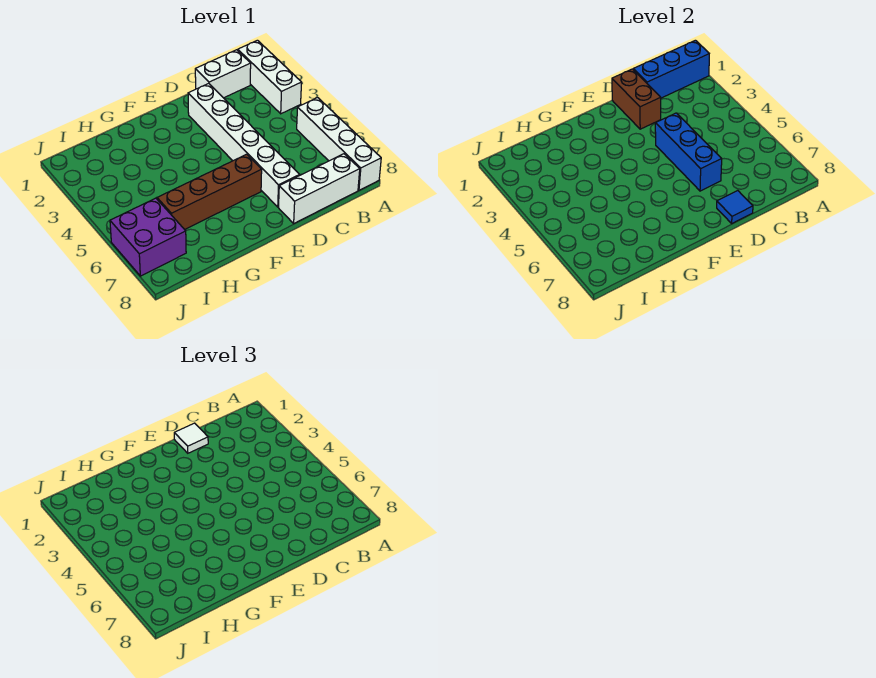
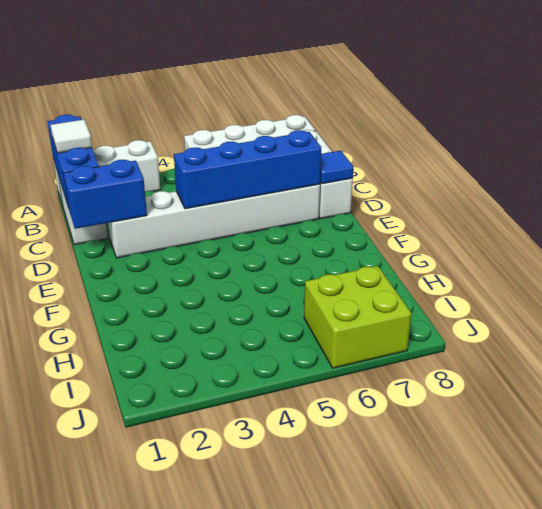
brown 1x2 brick [612,69,661,129] -> blue 1x2 brick [63,160,147,229]
white 1x1 tile [174,423,208,453] -> white 1x1 tile moved to [51,120,92,153]
blue 1x3 brick [655,113,722,191] -> blue 1x4 brick [174,130,321,209]
brown 1x4 brick [157,154,262,230] -> none
purple 2x2 brick [110,198,186,276] -> lime 2x2 brick [304,266,412,368]

